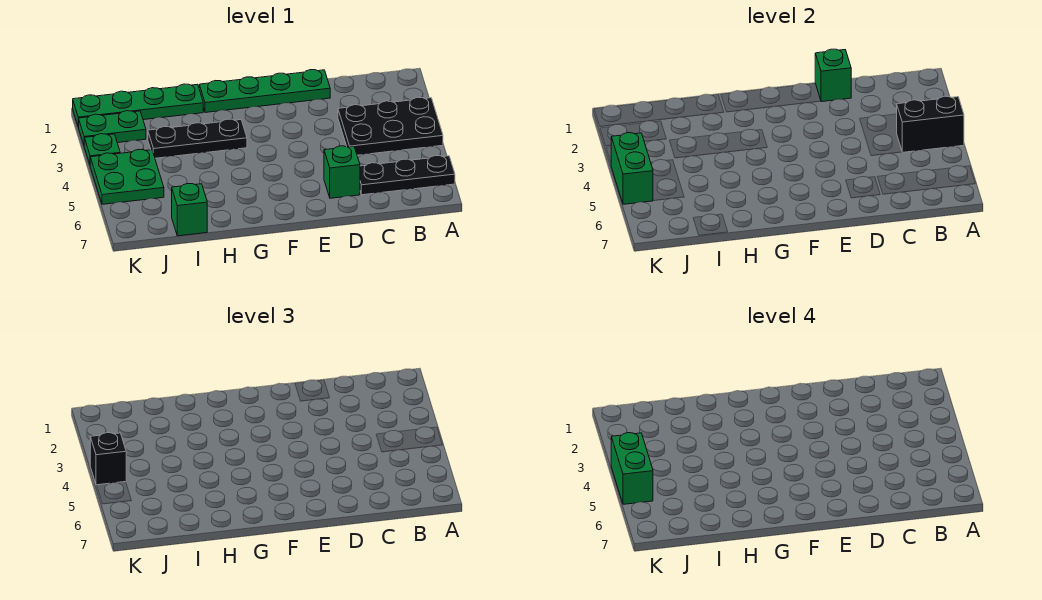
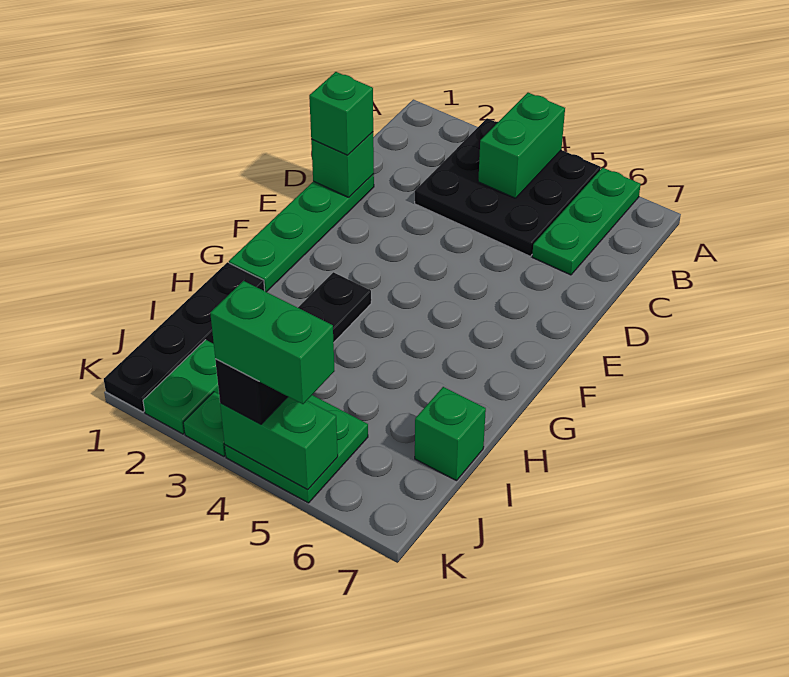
black 2x3 plate [338,97,443,155] -> black 3x3 plate [415,118,601,256]
black 1x2 brick [897,96,964,152] -> green 1x2 brick [478,93,565,198]
black 1x3 plate [360,156,455,195] -> green 1x3 plate [532,168,641,275]
green 1x1 brick [324,146,360,198] -> green 1x1 brick moved to [309,72,373,155]
green 1x4 plate [73,84,203,127] -> black 1x4 plate [104,262,265,412]

